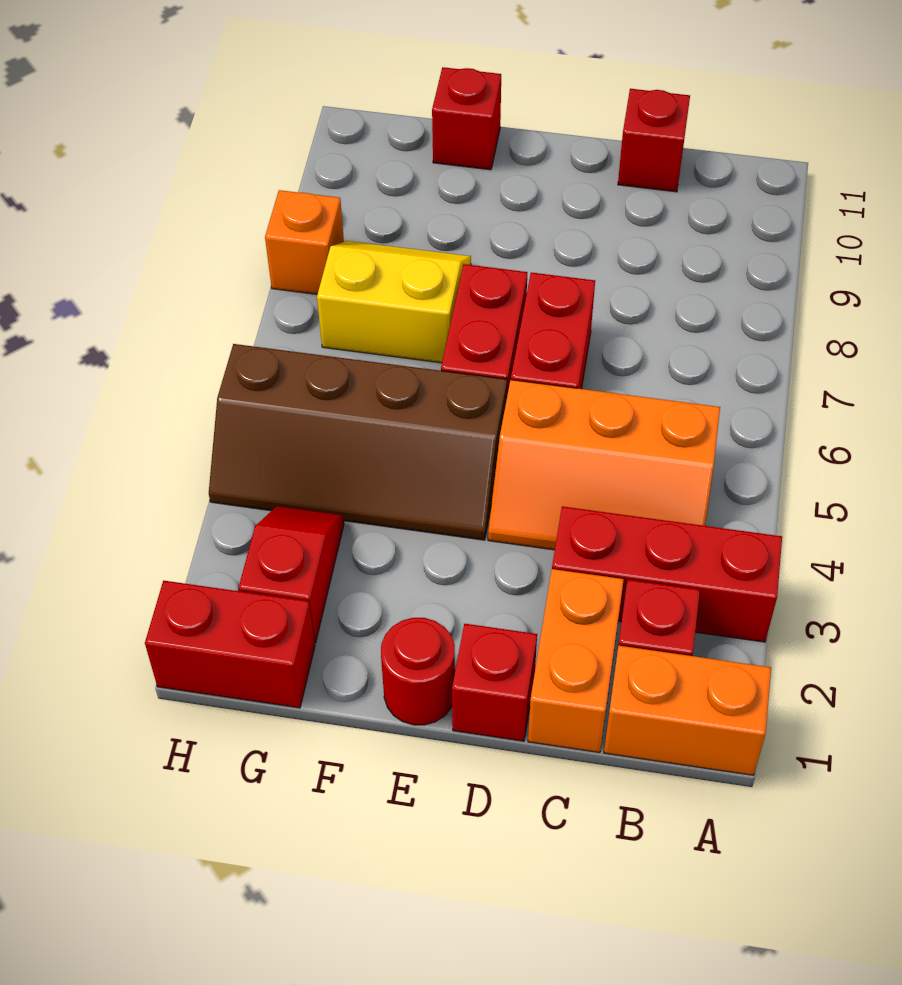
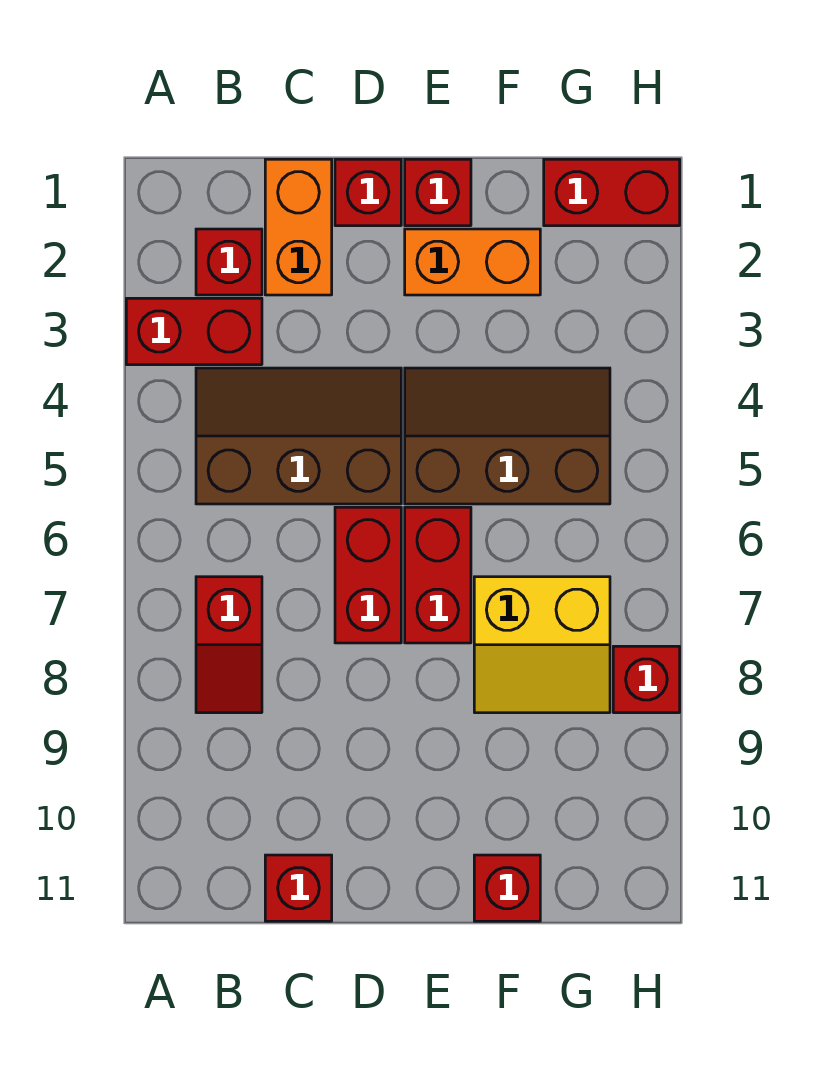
orange 1x2 brick [604,646,771,775] -> orange 1x2 brick moved to [405,229,540,295]
red 1x3 brick [552,506,782,642] -> red 1x2 brick [126,298,262,365]
orange 2x3 slope [488,380,720,550] -> brown 2x3 slope [196,368,401,504]
red 1x1 round brick [381,618,455,725] -> red 1x1 brick [405,159,471,226]
brown 2x4 slope [209,344,507,540] -> brown 2x3 slope [405,368,610,504]
red 1x2 slope [238,506,344,643] -> red 1x2 slope moved to [196,577,262,713]
orange 1x1 brick [265,190,344,294] -> red 1x1 brick [613,646,680,713]

